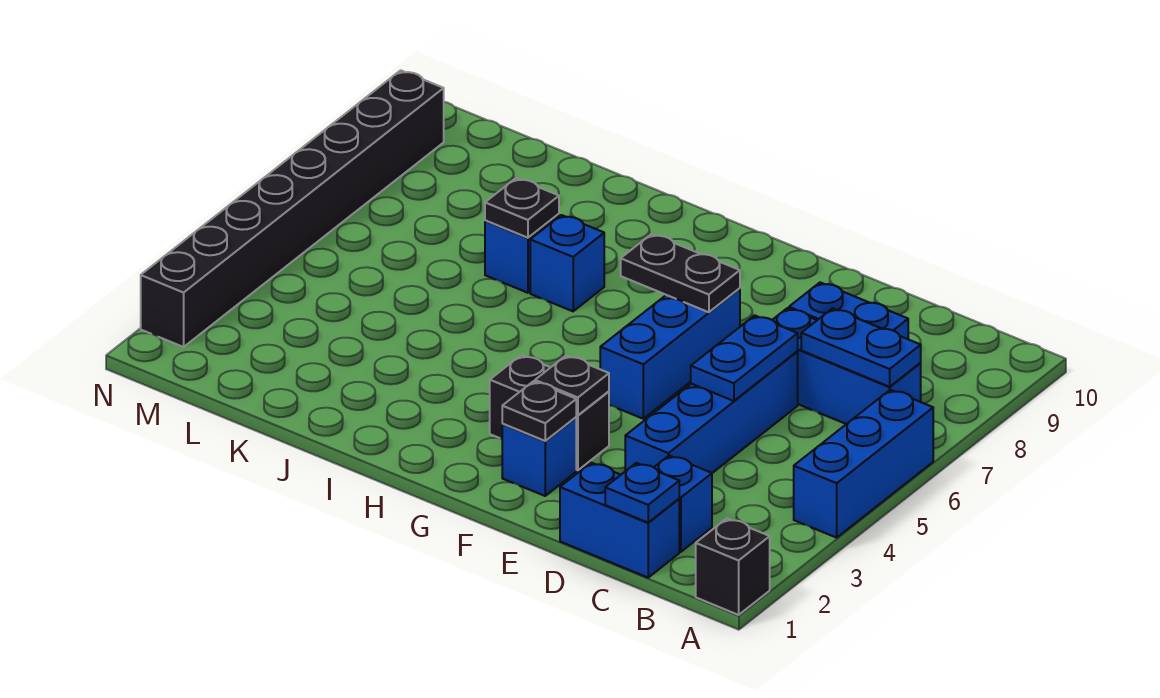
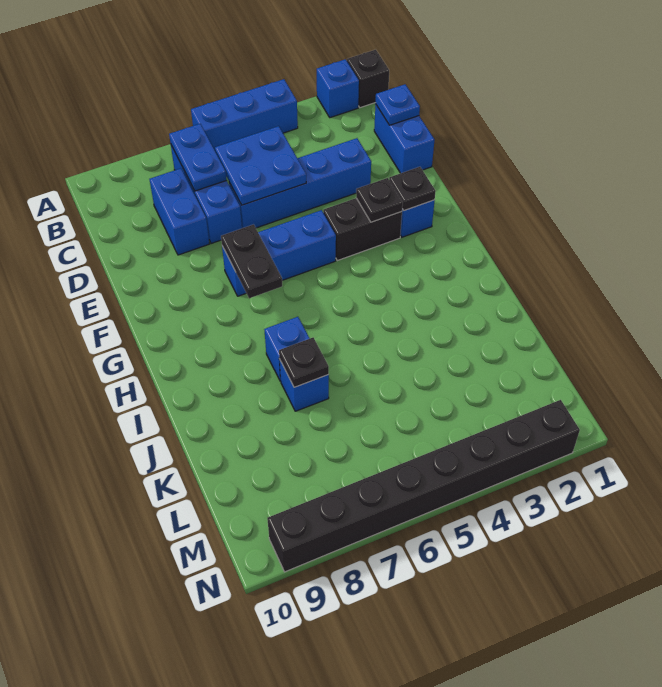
blue 1x1 brick [654,456,712,552] -> blue 1x1 brick moved to [317,59,359,118]
blue 1x2 plate [691,316,798,401] -> blue 2x2 plate [215,126,306,205]
black 1x2 brick [490,355,609,470] -> black 1x2 brick turned to [323,198,402,261]

